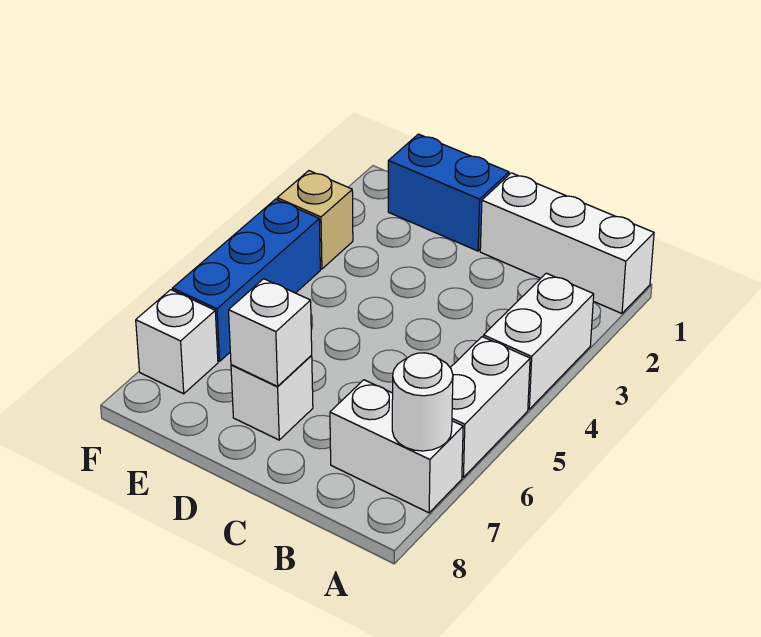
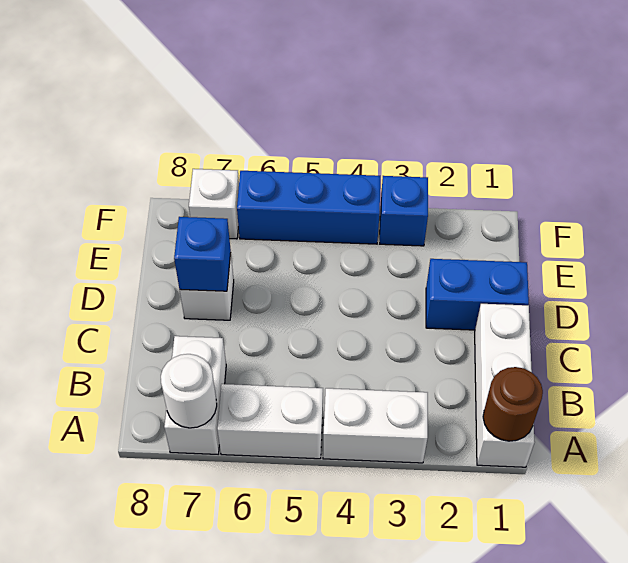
none -> brown 1x1 round brick [483,367,543,441]
blue 1x2 brick [388,134,509,251] -> blue 1x2 brick turned to [426,259,529,330]
white 1x1 brick [229,279,312,386] -> blue 1x1 brick [174,217,231,291]
tan 1x1 brick [277,171,353,269] -> blue 1x1 brick [380,176,428,246]

